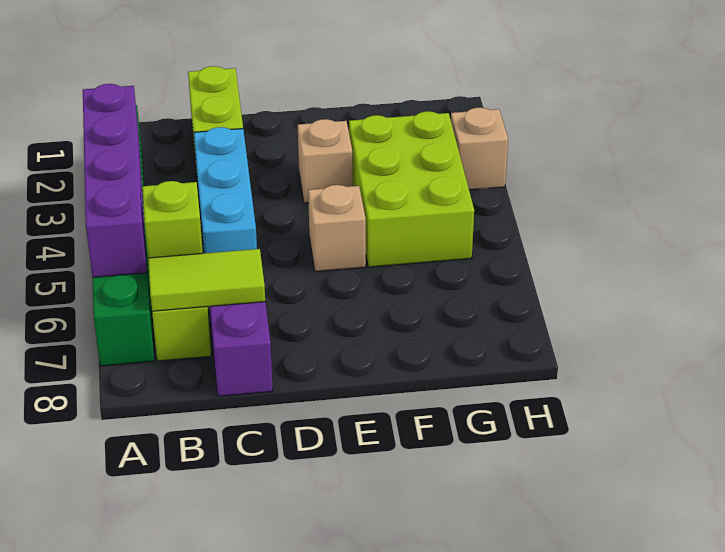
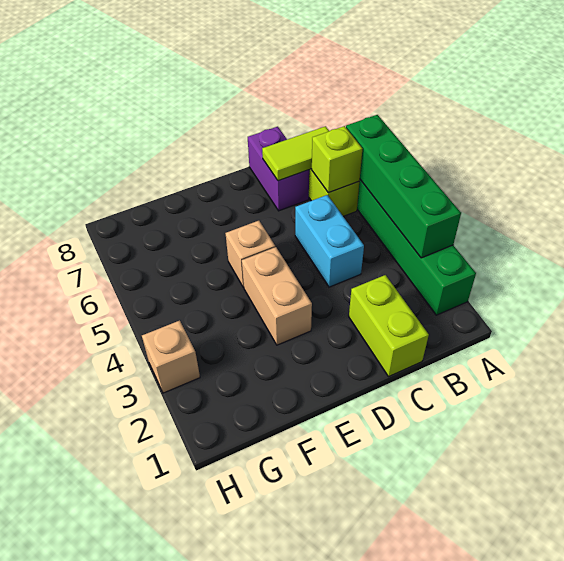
purple 1x4 brick [83,84,147,277] -> green 1x4 brick [346,115,461,258]
cyan 1x3 brick [194,127,257,253] -> cyan 1x2 brick [295,195,364,287]
tan 1x1 brick [298,119,353,203] -> tan 1x2 brick [242,247,312,345]
lime 2x3 brick [349,111,474,267] -> none

